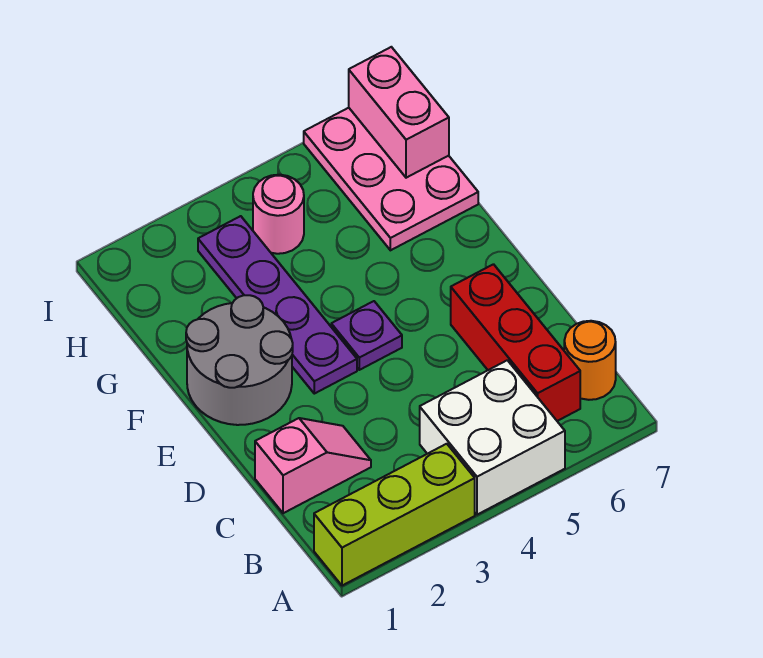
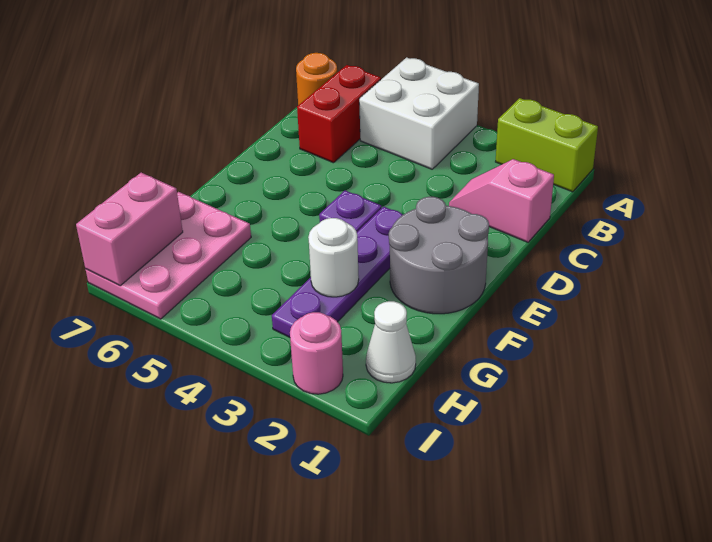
lime 1x3 brick [314,444,475,586] -> lime 1x2 brick [496,98,598,192]
red 1x3 brick [451,264,580,421] -> red 1x2 brick [297,65,381,163]
none -> white 1x1 round brick [308,218,359,297]
none -> white 1x1 cone [366,301,416,383]
pink 1x1 round brick [253,175,304,254] -> pink 1x1 round brick moved to [290,312,343,394]

